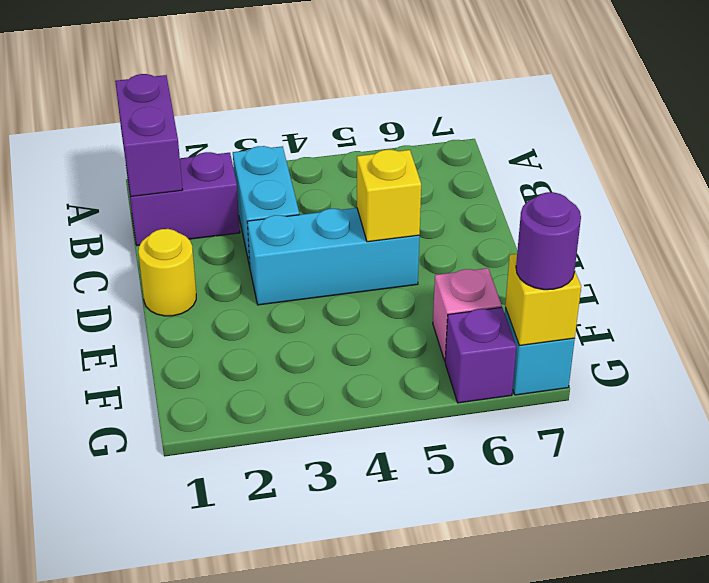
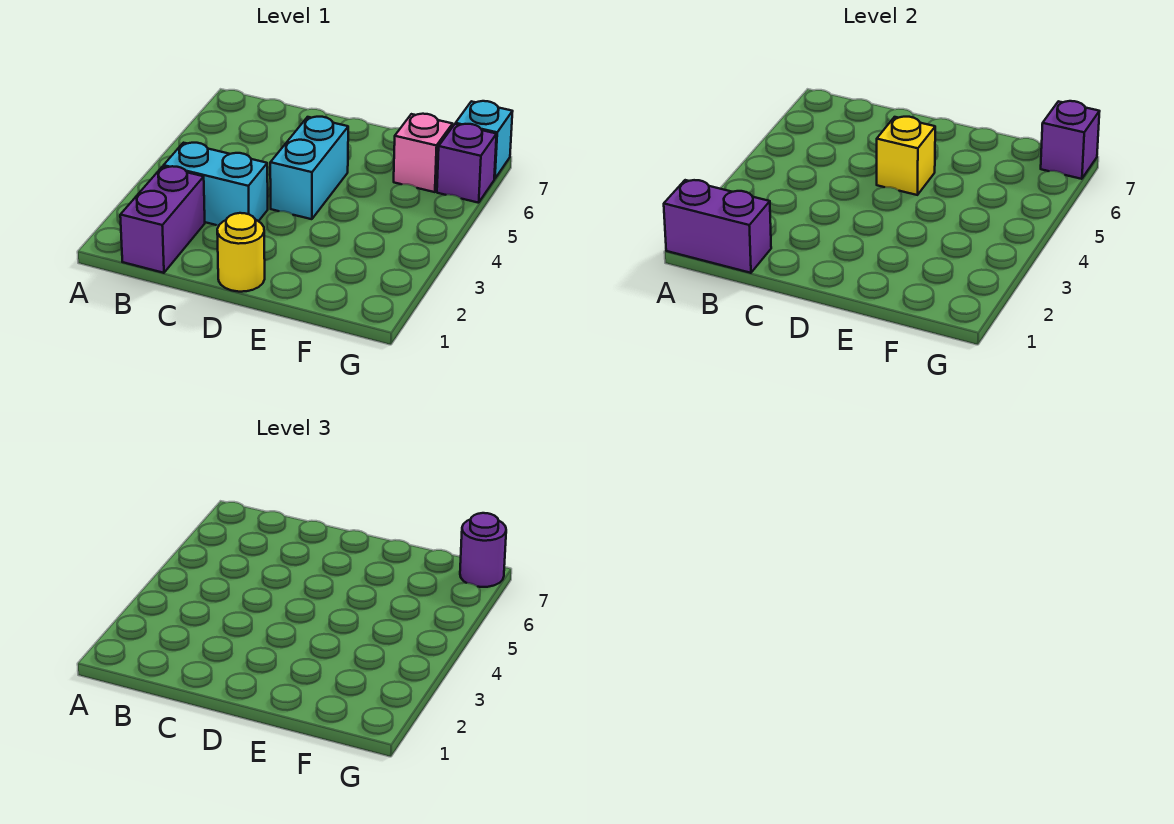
cyan 1x3 brick [247,208,420,305] -> cyan 1x2 brick [270,117,348,219]
yellow 1x1 brick [505,254,581,346] -> purple 1x1 brick [1041,101,1100,179]

